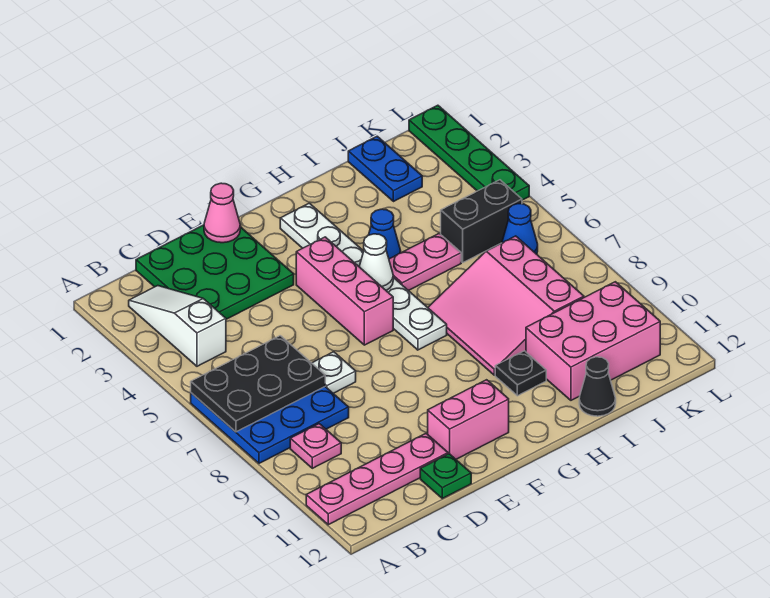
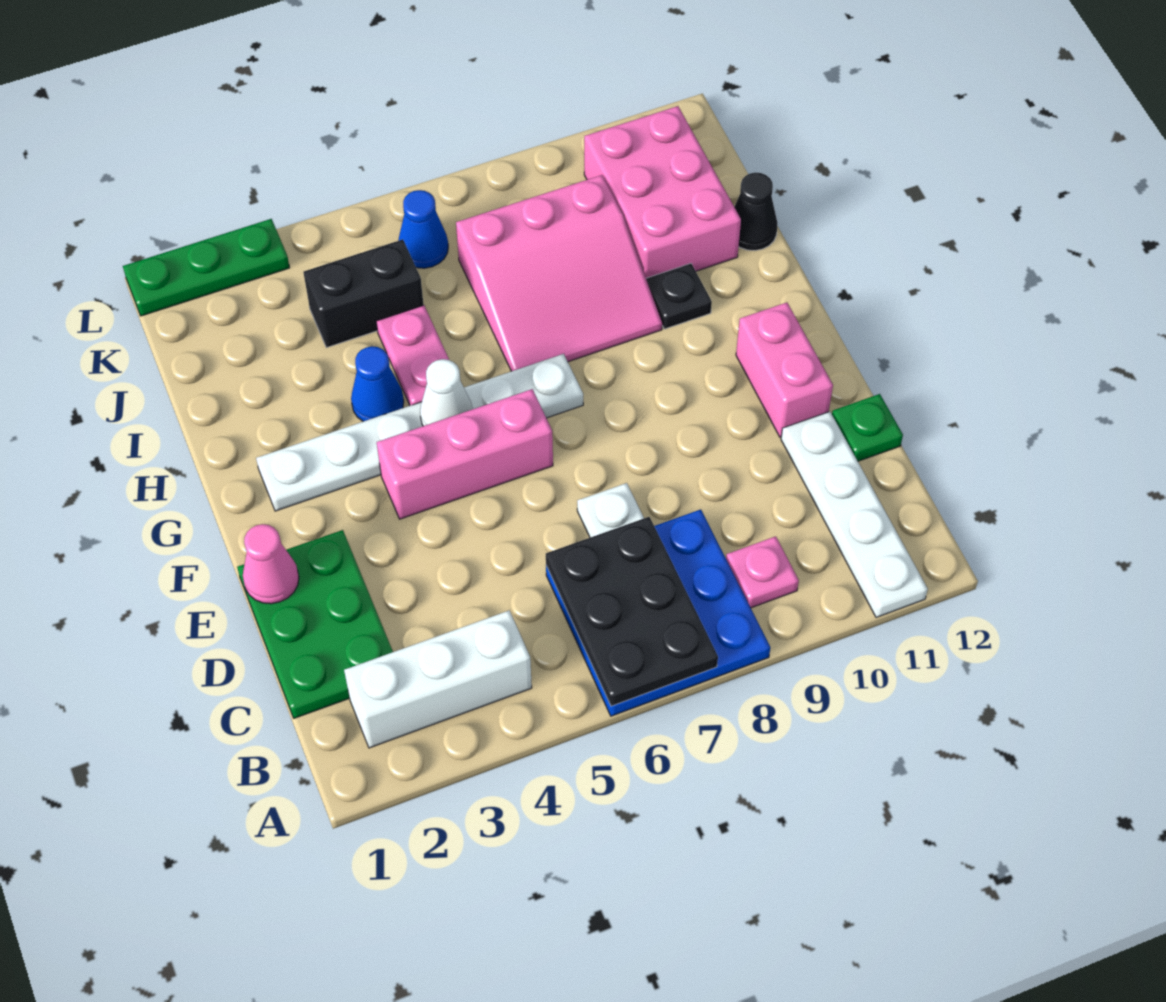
pink 1x4 plate [306,434,448,525] -> white 1x4 plate [781,412,928,617]
white 1x3 slope [129,286,226,366] -> white 1x3 brick [344,610,532,748]
green 3x3 plate [136,225,294,319] -> green 2x3 plate [237,530,393,718]
blue 1x2 plate [348,136,422,202] -> none
black 1x2 brick [441,180,522,262] -> black 1x2 brick turned to [304,239,423,348]
green 1x4 plate [409,105,529,200] -> green 1x3 plate [123,219,290,316]

